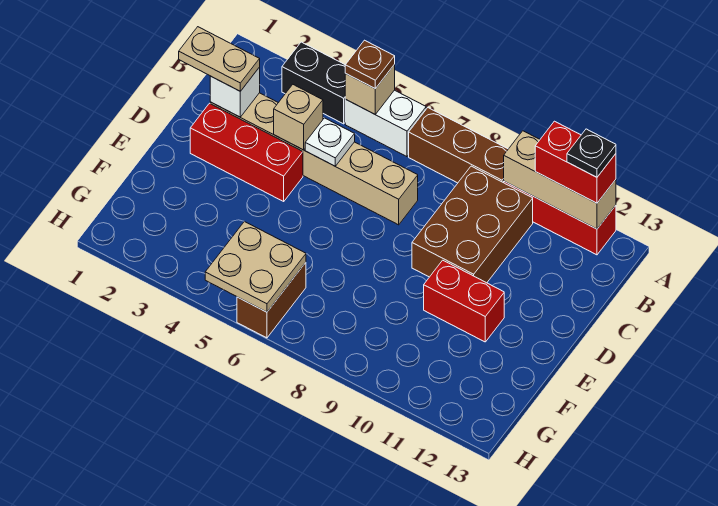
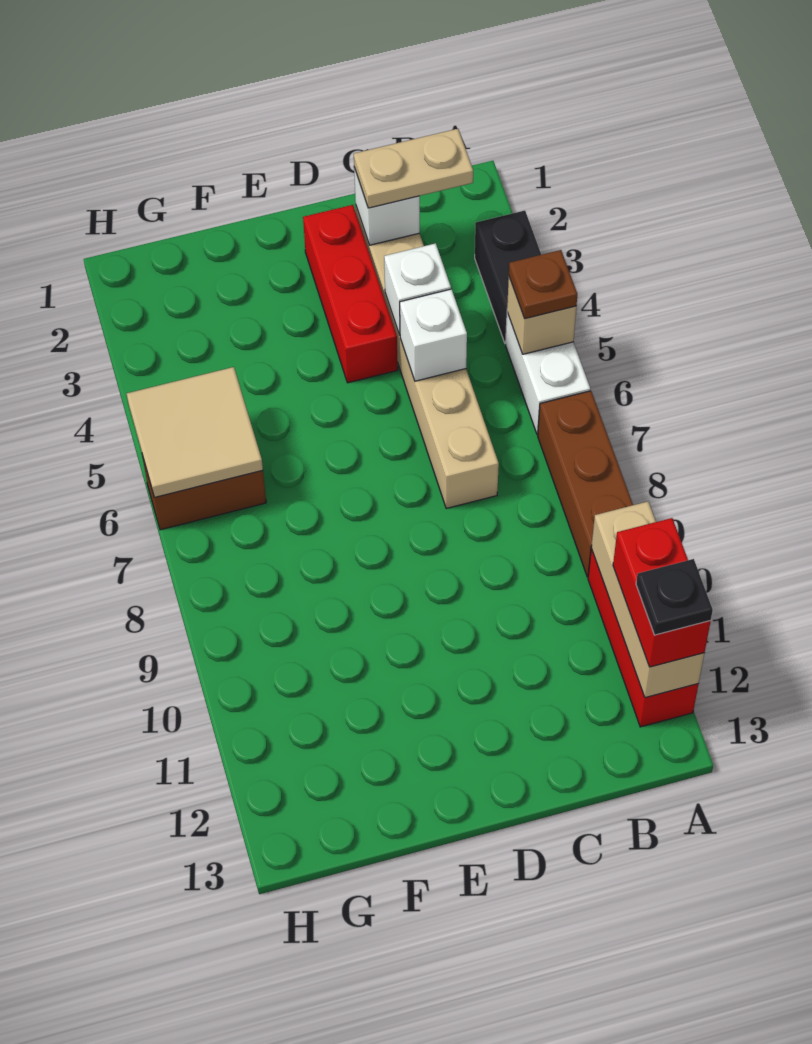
brown 2x3 brick [412,166,533,283] -> none
tan 1x2 plate [179,27,260,91] -> tan 1x2 plate turned to [354,129,473,208]
tan 1x1 brick [274,85,323,150] -> white 1x1 brick [384,243,451,335]
white 1x1 plate [305,118,355,166] -> white 1x1 brick [400,289,467,381]
red 1x2 brick [424,260,504,342] -> none
tan 2x2 plate [205,222,306,312] -> tan 2x2 tile [127,367,263,498]

